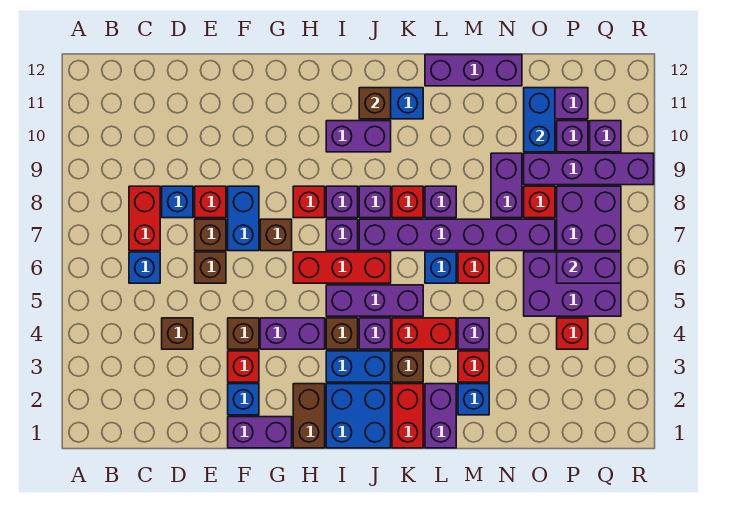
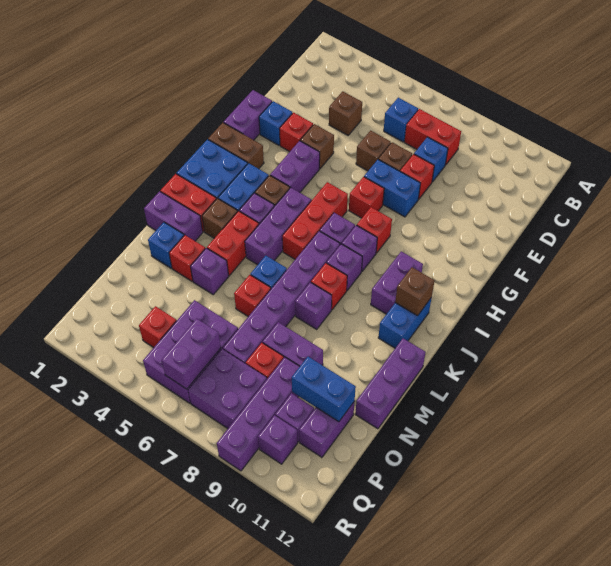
brown 1x1 brick [260,219,292,251] -> red 1x1 brick [349,177,384,218]

